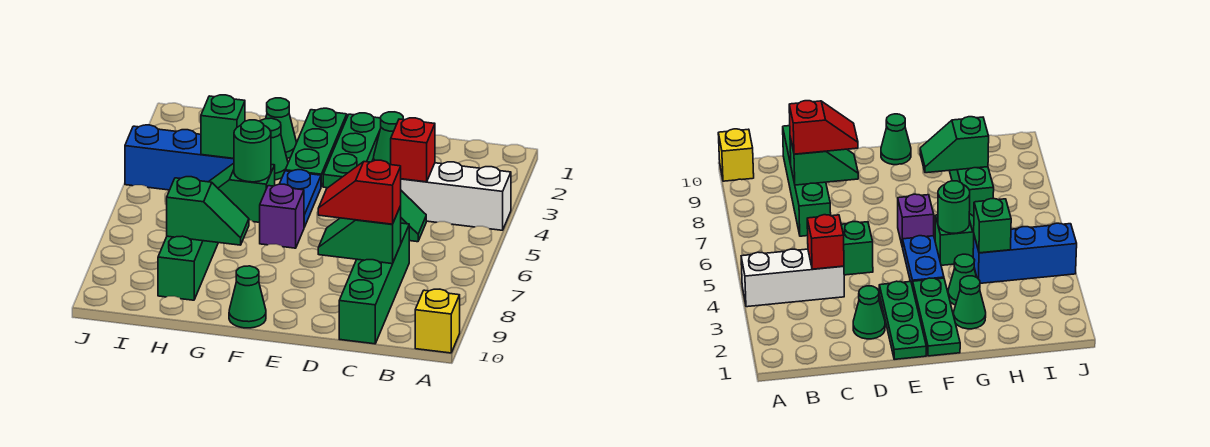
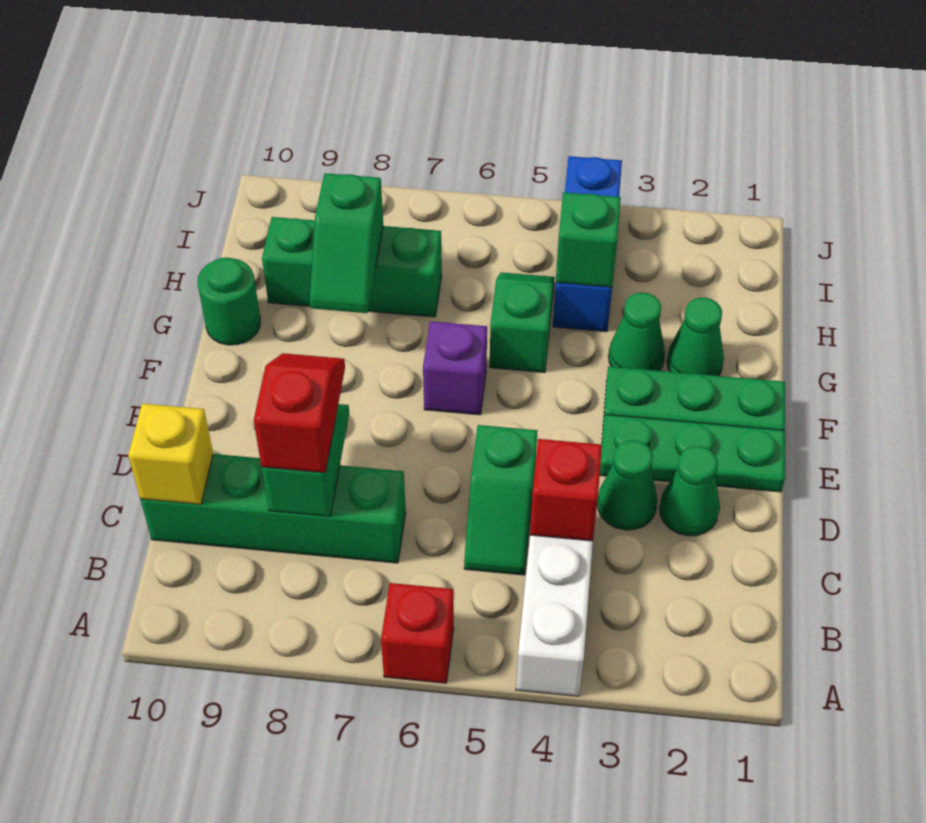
none -> red 1x1 brick [381,583,454,683]
yellow 1x1 brick [415,289,460,353] -> yellow 1x1 brick moved to [128,403,213,504]
blue 1x2 plate [280,170,321,227] -> none
green 1x1 cone [229,266,266,328] -> green 1x1 cone moved to [597,440,657,530]
green 1x1 round brick [234,120,271,182] -> green 1x1 round brick moved to [198,258,260,345]

